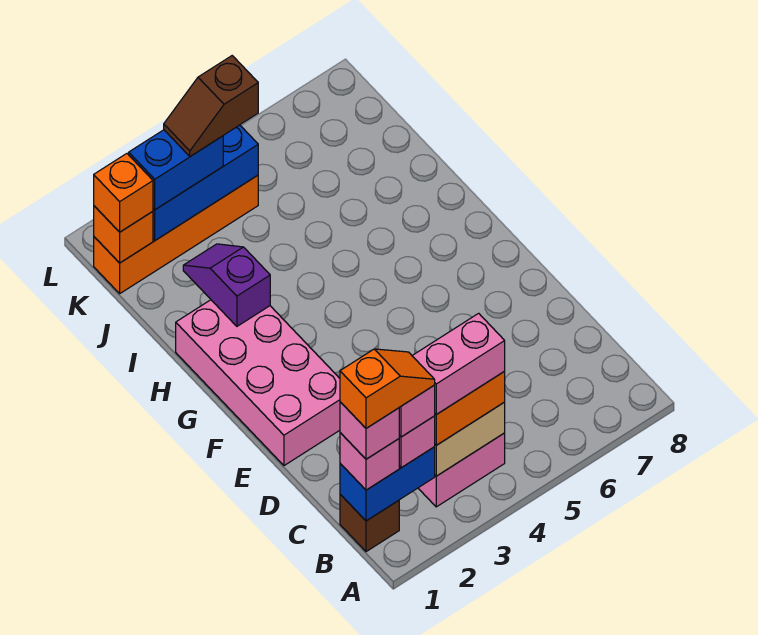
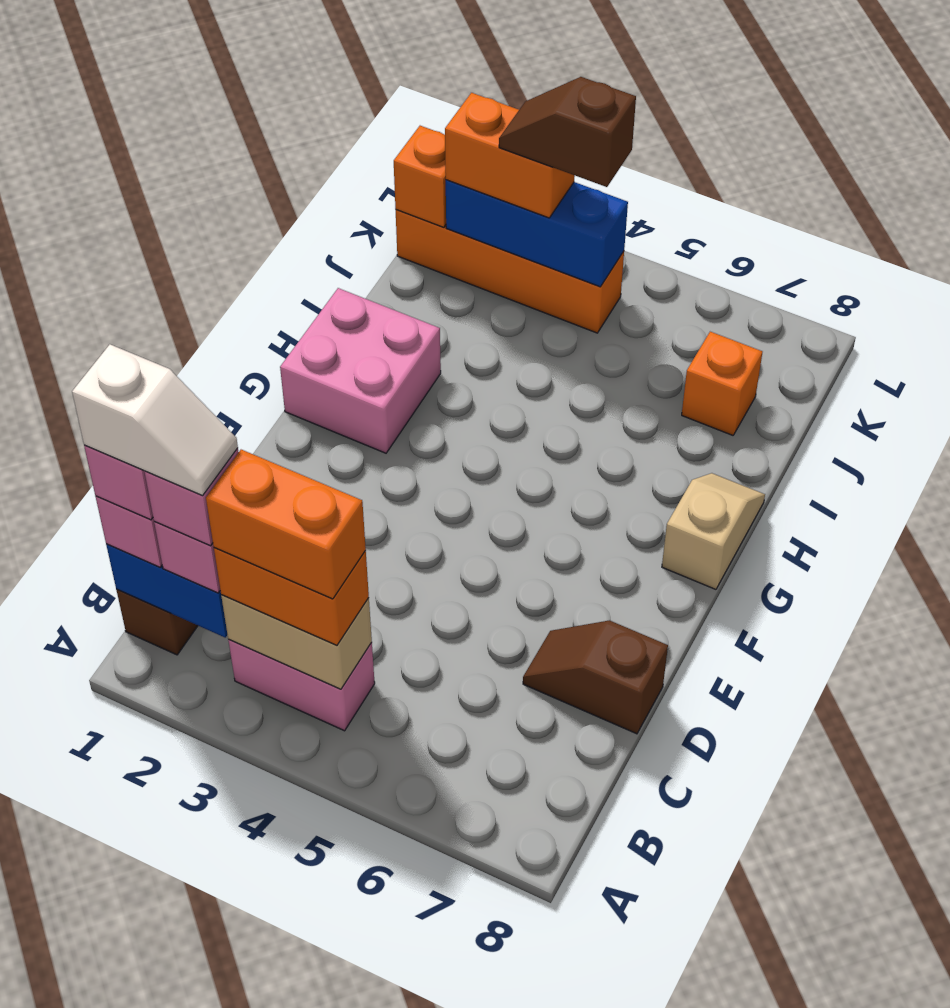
orange 1x2 slope [340,349,435,428] -> white 1x2 slope [72,344,238,496]
pink 1x2 brick [412,313,505,415] -> orange 1x2 brick [206,450,366,599]
none -> brown 1x2 slope [523,621,668,734]
pink 2x4 brick [176,300,340,466] -> pink 2x2 brick [280,288,441,453]
none -> tan 1x2 slope [662,473,765,589]
purple 1x2 slope [183,244,270,326] -> none
orange 1x1 brick [94,154,153,232] -> orange 1x1 brick moved to [682,332,762,435]
blue 1x2 brick [129,130,223,210] -> orange 1x2 brick [445,93,575,218]

